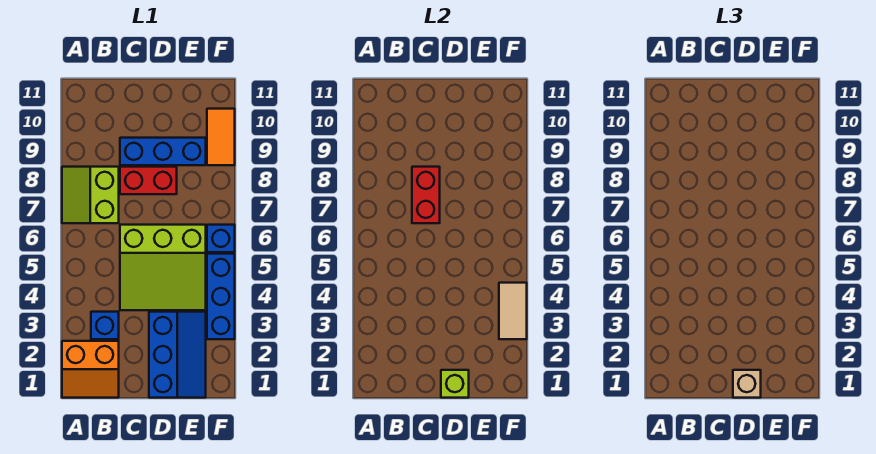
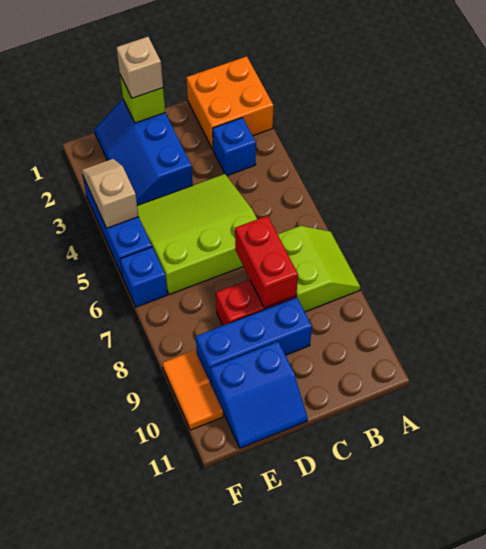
orange 2x2 slope [62,341,119,398] -> orange 2x2 brick [186,56,274,149]
none -> blue 2x2 slope [210,341,308,449]
tan 1x2 tile [499,283,527,339] -> tan 1x2 slope [82,159,139,228]

